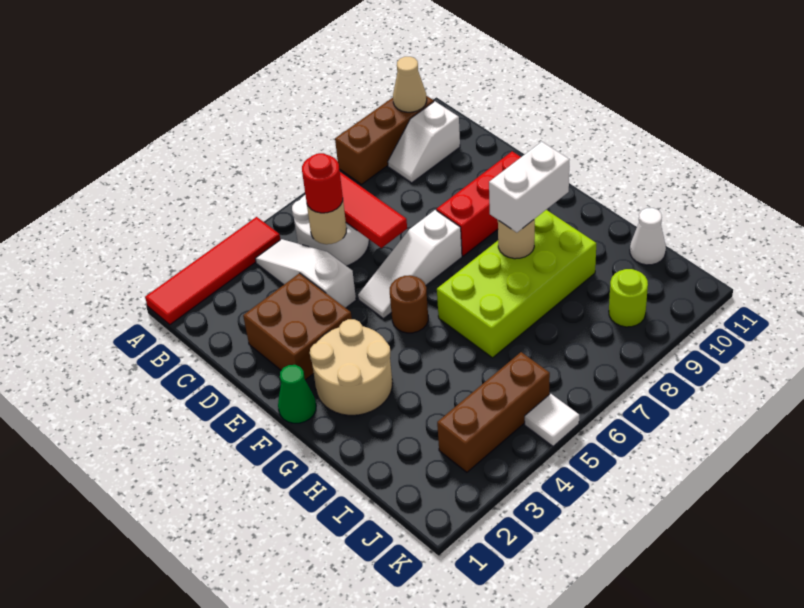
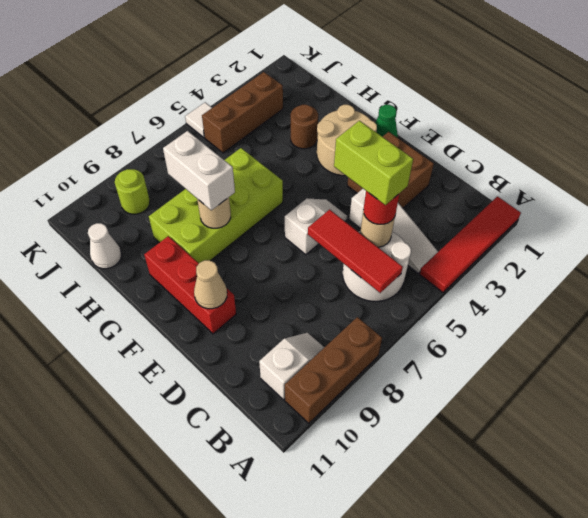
tan 1x1 cone [393,57,427,112] -> tan 1x1 cone moved to [194,260,227,309]
none -> lime 1x2 brick [334,121,413,205]
white 1x3 slope [358,210,462,319] -> white 1x2 slope [285,198,347,255]
red 1x3 brick [436,151,521,256] -> red 1x3 brick turned to [144,236,236,334]
brown 1x1 round brick [390,275,428,333] -> brown 1x1 round brick moved to [291,105,318,149]
white 1x2 brick [489,142,570,233] -> white 1x2 brick turned to [163,131,235,210]

